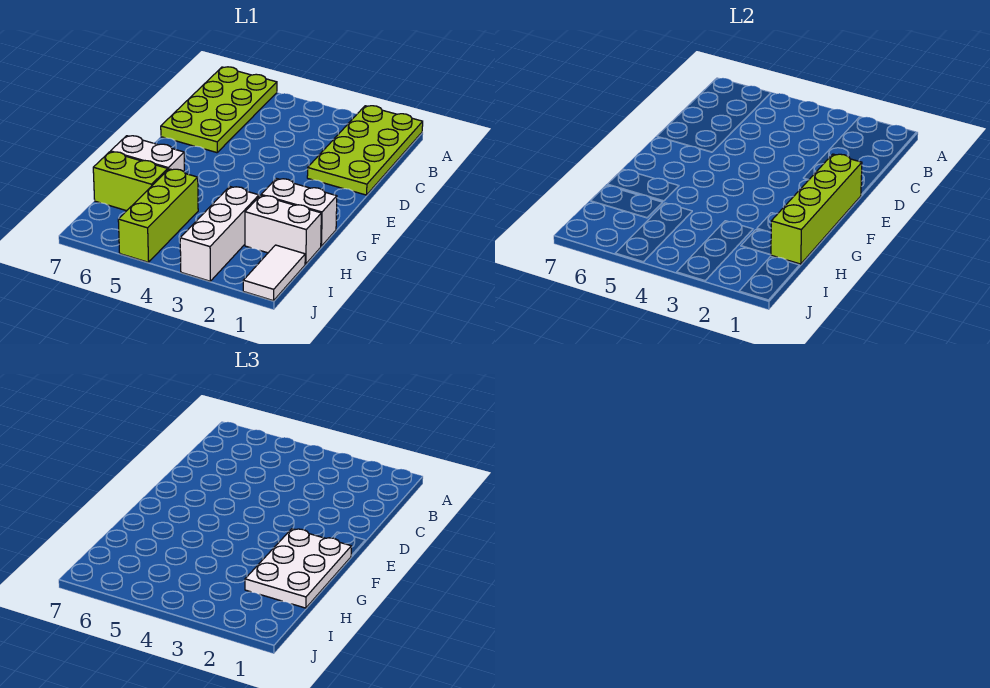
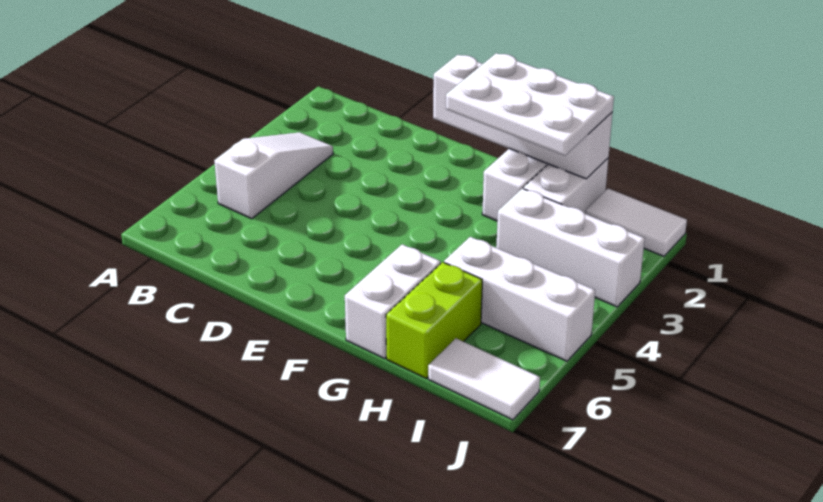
lime 2x4 plate [307,106,423,195] -> none
lime 2x4 plate [161,67,277,153] -> none
none -> white 1x3 slope [214,132,333,219]
lime 1x4 brick [771,154,862,264] -> white 1x4 brick [433,55,613,179]
lime 1x3 brick [118,169,198,262] -> white 1x3 brick [444,237,595,361]
none -> white 1x2 tile [428,338,540,420]

